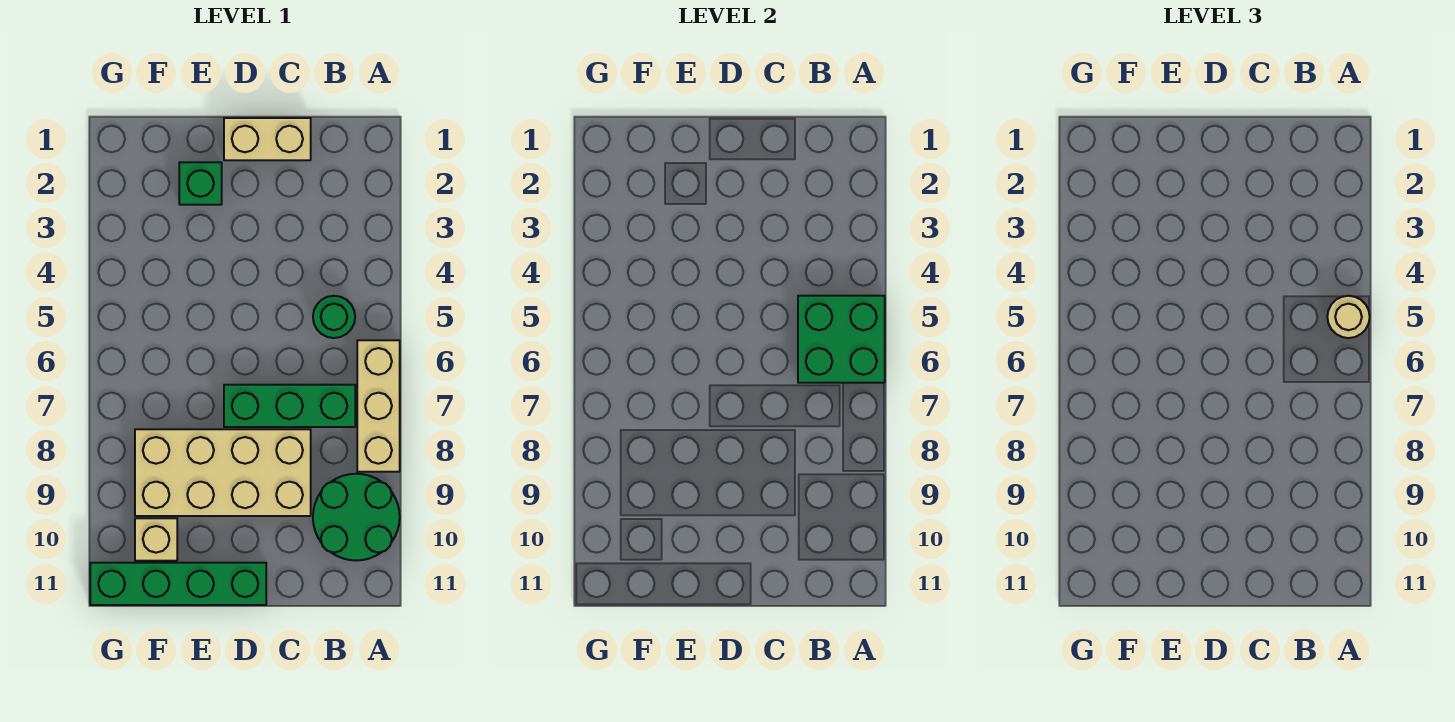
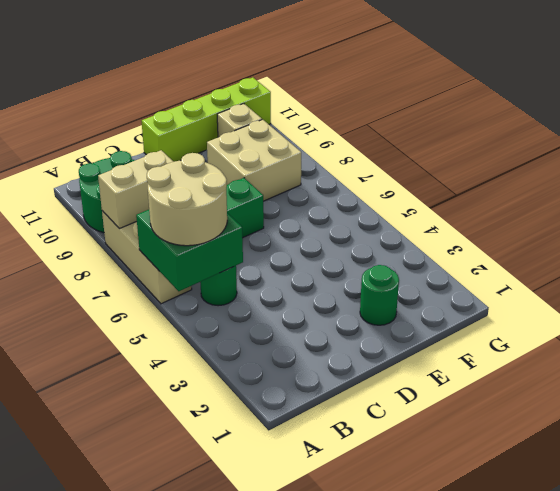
tan 1x1 round brick [1327,296,1370,338] -> tan 2x2 round brick [147,153,227,246]
tan 1x2 brick [224,118,311,160] -> tan 1x2 brick moved to [98,150,173,229]
tan 2x4 brick [135,429,311,516] -> tan 2x2 brick [207,120,301,201]
green 1x4 brick [90,563,266,605] -> lime 1x4 brick [142,77,271,162]
green 1x1 brick [179,162,222,205] -> green 1x1 round brick [360,265,399,325]

